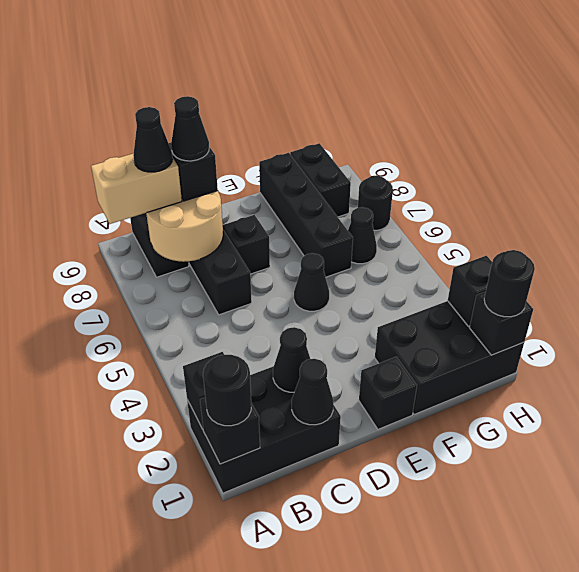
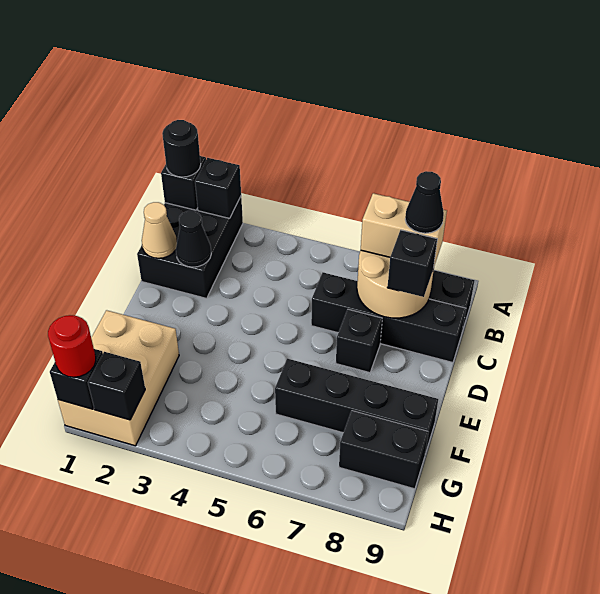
tan 1x2 brick [91,153,182,224] -> tan 1x2 brick turned to [361,193,447,266]
black 1x1 cone [292,359,333,425] -> tan 1x1 cone [142,202,177,258]
black 1x1 cone [171,96,209,161] -> none
black 1x1 brick [359,357,417,429] -> none
black 1x1 cone [294,253,329,311] -> none
black 2x3 brick [375,301,524,415] -> tan 2x3 brick [58,310,179,446]
black 1x1 cone [348,207,377,264] -> none
black 1x1 round brick [484,250,535,317] -> red 1x1 round brick [48,315,96,377]
black 1x1 round brick [358,175,393,230] -> none

